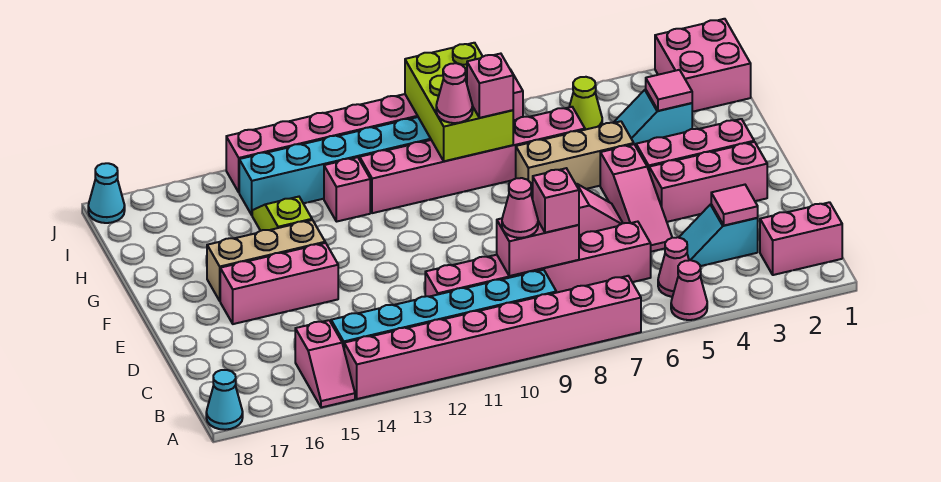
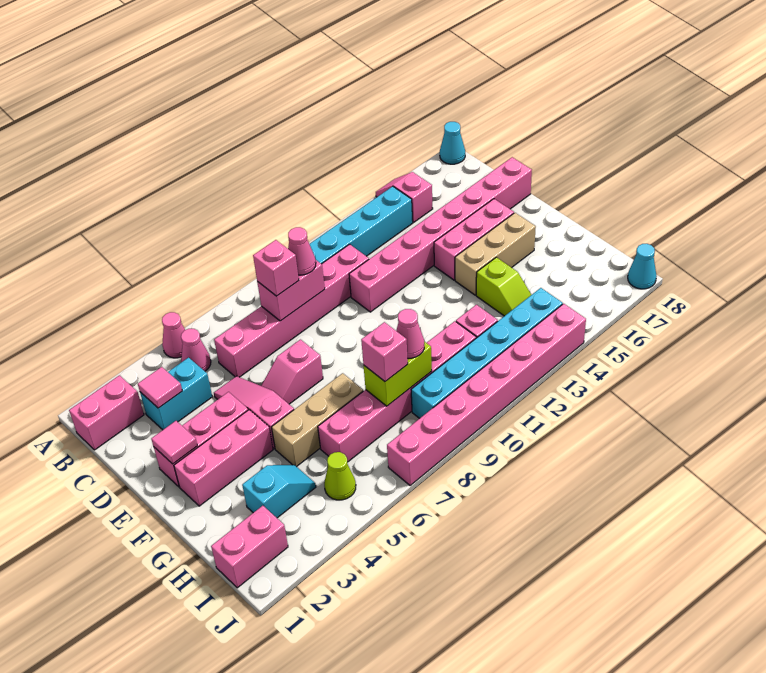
pink 1x8 brick [344,276,641,399] -> pink 1x8 brick moved to [349,157,532,312]
cyan 1x2 slope [679,204,758,266] -> cyan 1x2 brick [140,358,212,430]
pink 1x1 tile [646,70,692,111] -> pink 1x1 tile moved to [151,421,197,464]
lime 2x3 brick [405,43,513,161] -> lime 1x2 brick [364,342,432,406]
pink 2x2 brick [655,19,751,112] -> pink 1x2 brick [211,506,288,588]

